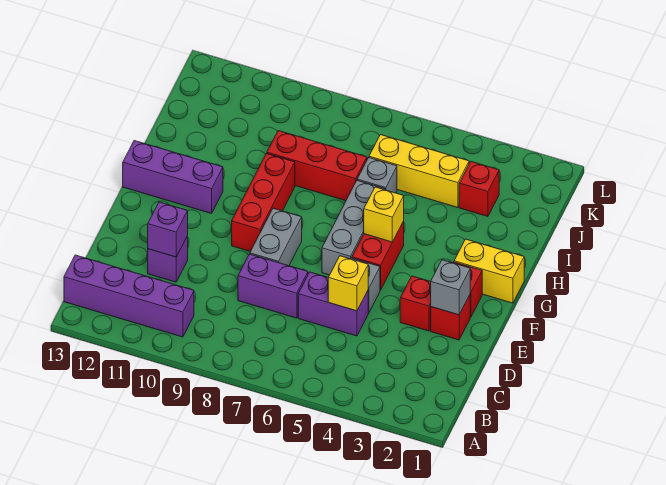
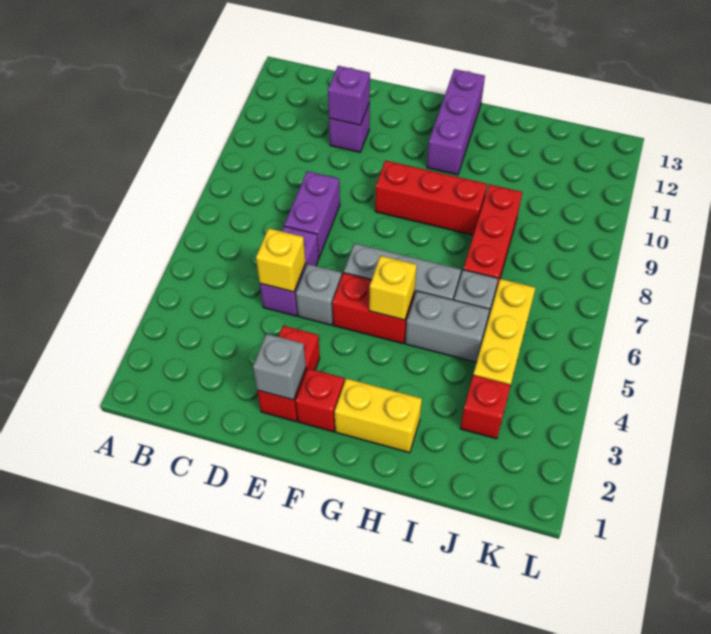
purple 1x4 brick [64,255,194,337] -> none
grey 1x2 brick [250,208,302,266] -> grey 1x2 brick moved to [405,291,490,362]
yellow 1x2 brick [454,239,524,303] -> yellow 1x2 brick turned to [335,378,422,453]

